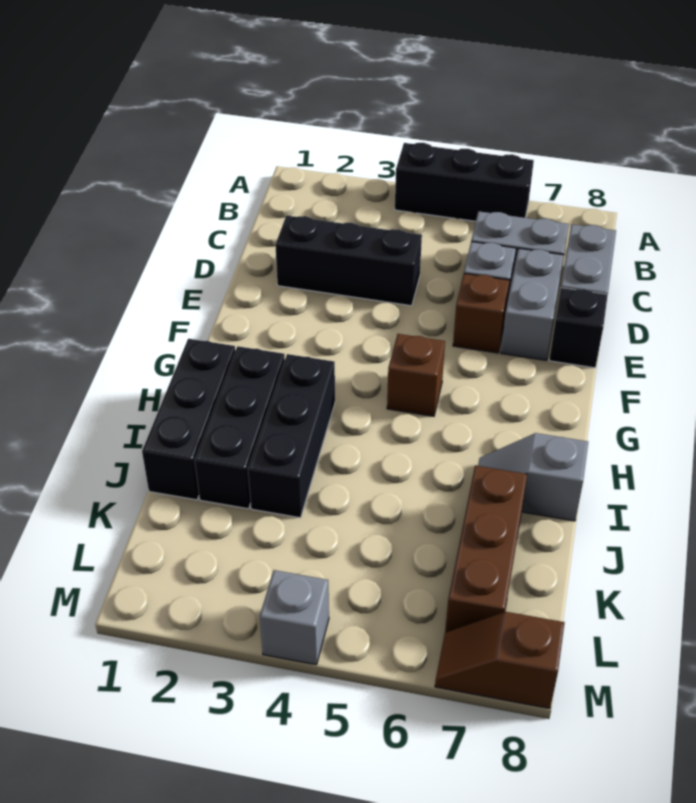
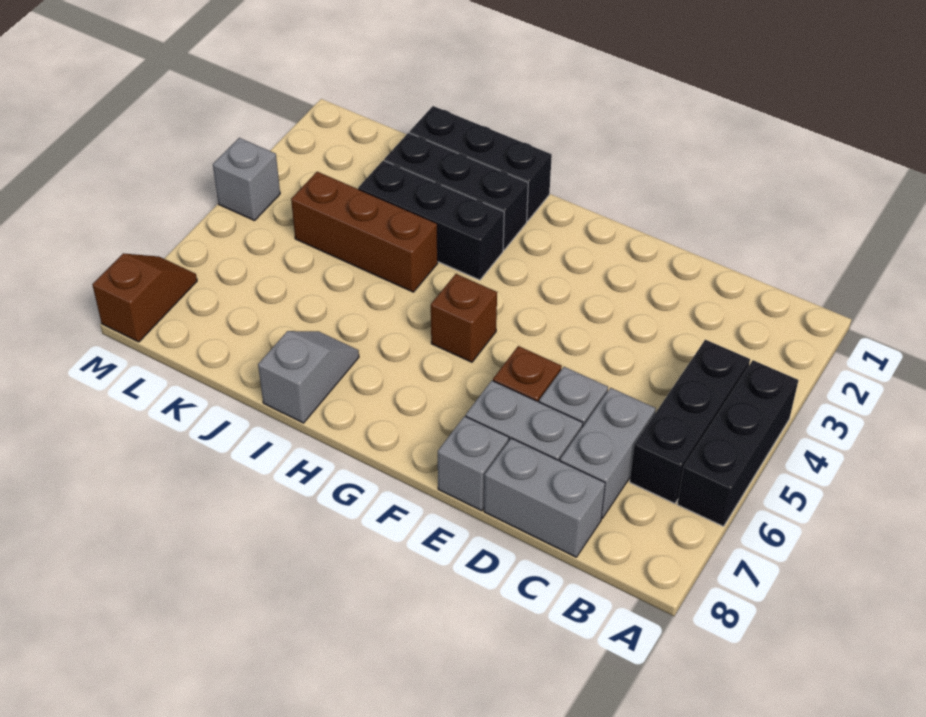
black 1x3 brick [275,215,422,306] -> black 1x3 brick moved to [630,340,750,503]
black 1x1 brick [549,288,608,368] -> grey 1x1 brick [438,416,509,511]
brown 1x3 brick [445,465,527,633] -> brown 1x3 brick moved to [291,172,438,292]

